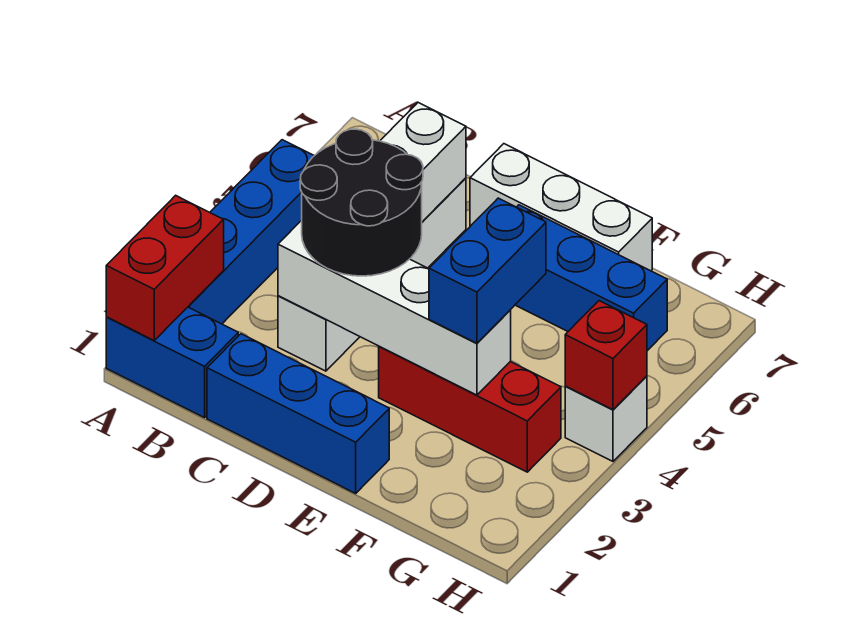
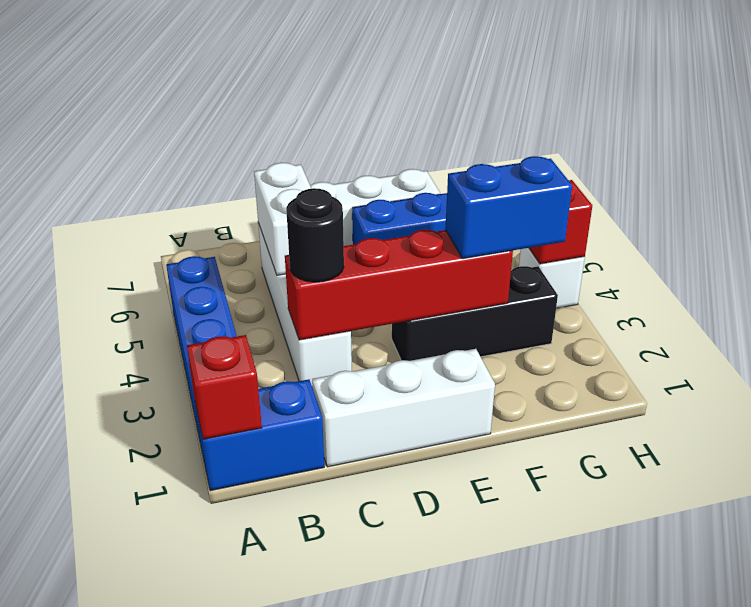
red 1x2 brick [106,195,224,340] -> red 1x1 brick [187,335,262,439]
blue 1x3 brick [207,334,389,493] -> white 1x3 brick [312,349,495,467]
white 1x4 brick [278,220,511,395] -> red 1x4 brick [285,230,513,340]
black 2x2 round brick [300,129,423,276] -> black 1x1 round brick [286,188,344,282]
red 1x3 brick [379,346,561,472] -> black 1x3 brick [392,266,558,361]
blue 1x2 brick [429,198,546,343] -> blue 1x2 brick turned to [445,156,572,259]

